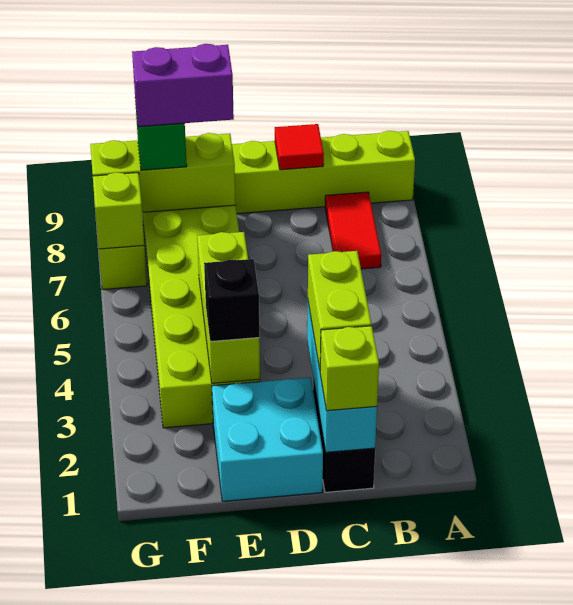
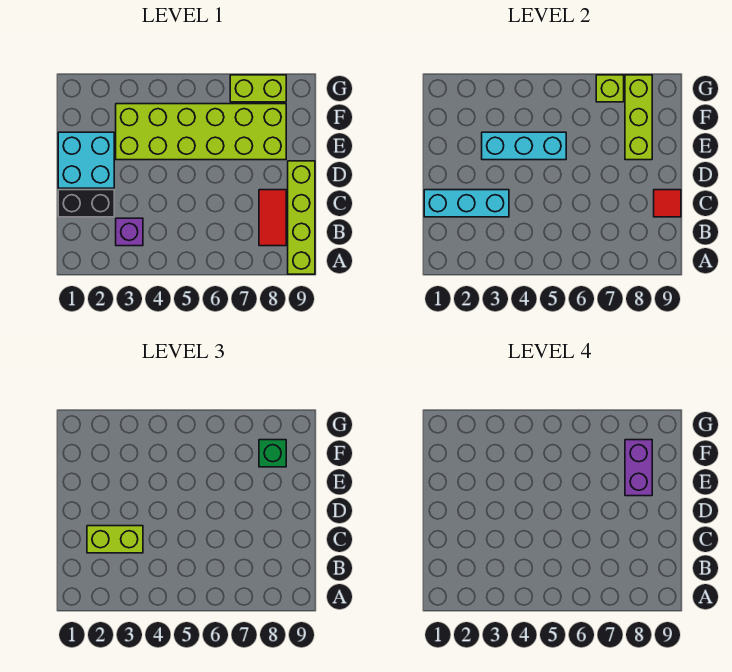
none -> purple 1x1 brick [116,218,143,246]
red 1x2 tile [325,192,381,269] -> red 1x2 tile turned to [259,190,286,246]
lime 1x1 brick [320,326,379,411] -> none
lime 1x3 brick [197,232,260,383] -> cyan 1x3 brick [482,132,566,160]
black 1x1 brick [204,259,259,341] -> none

